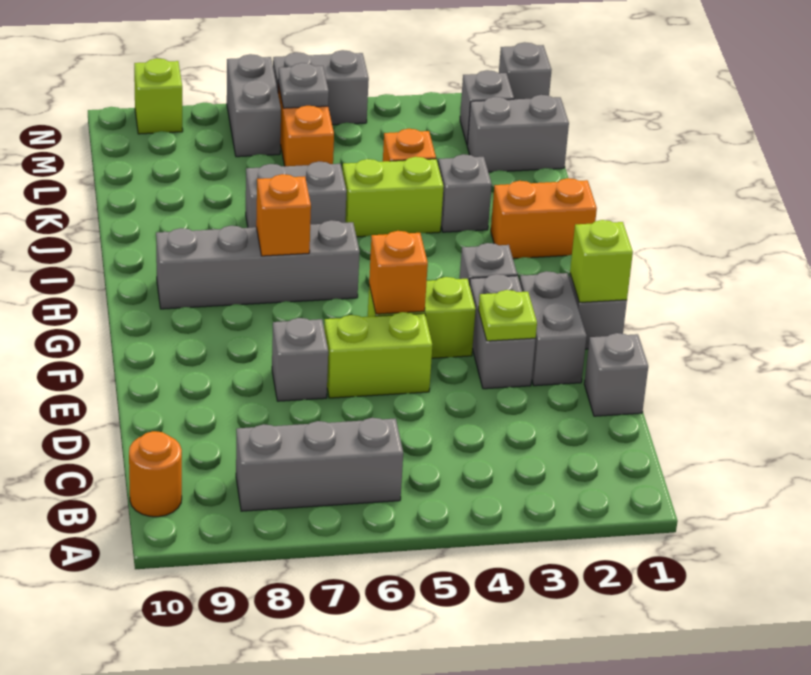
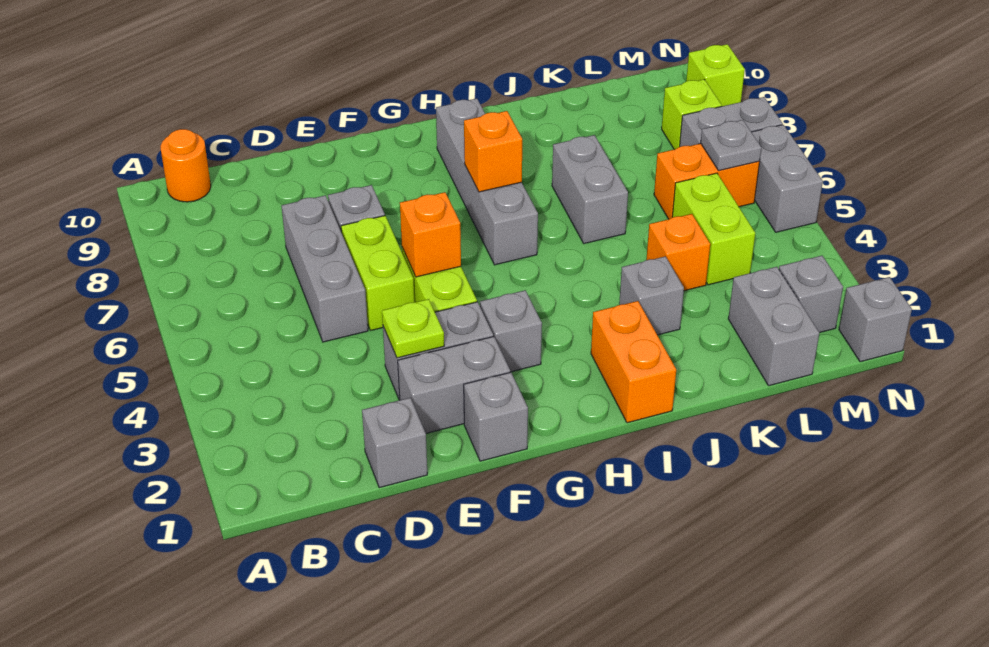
grey 1x3 brick [236,418,403,511] -> grey 1x3 brick moved to [281,195,368,342]
lime 1x1 brick [570,220,633,303] -> lime 1x1 brick moved to [662,79,722,149]
lime 1x2 brick [343,157,444,237] -> lime 1x2 brick moved to [672,173,755,285]

